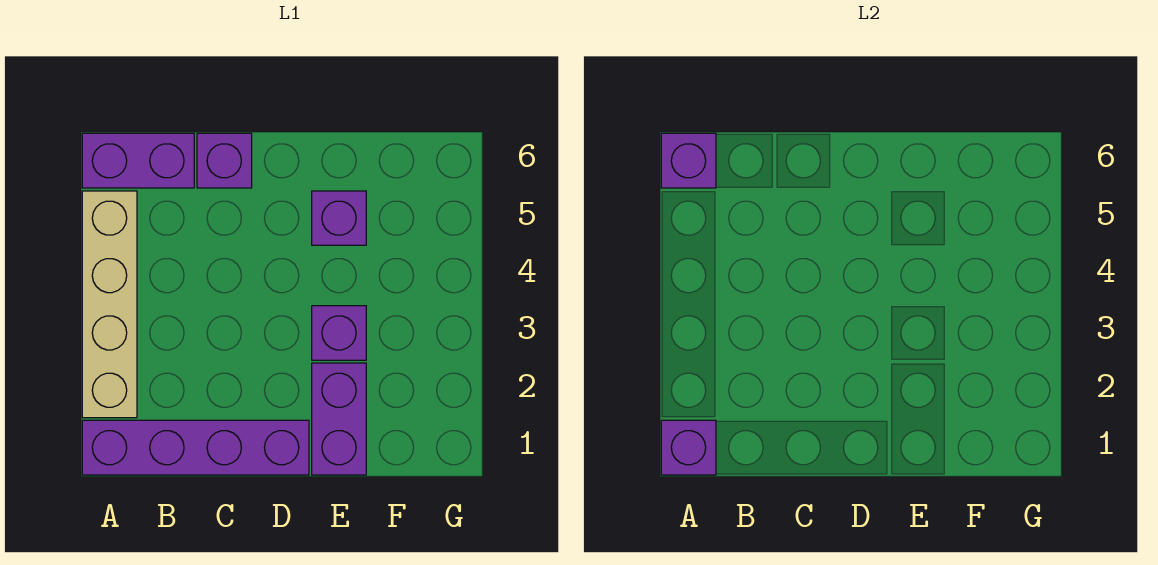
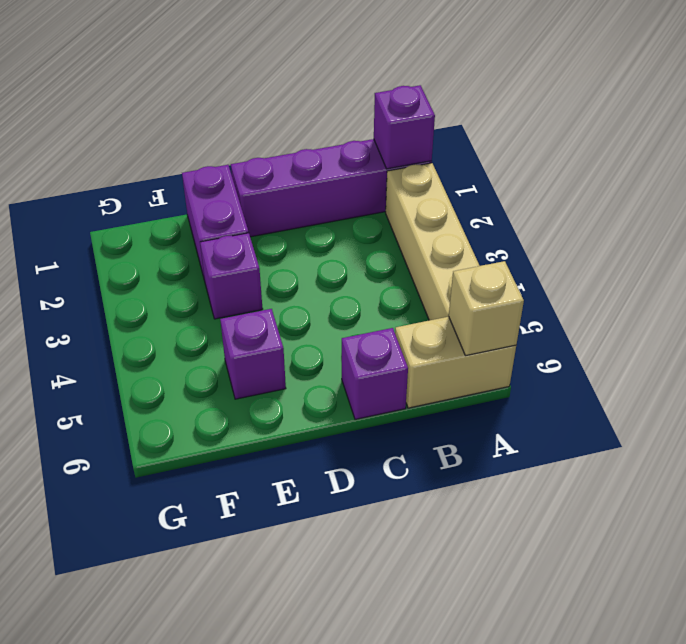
purple 1x2 brick [82,133,194,188] -> tan 1x2 brick [395,317,516,408]
purple 1x1 brick [661,133,716,188] -> tan 1x1 brick [449,261,524,356]

